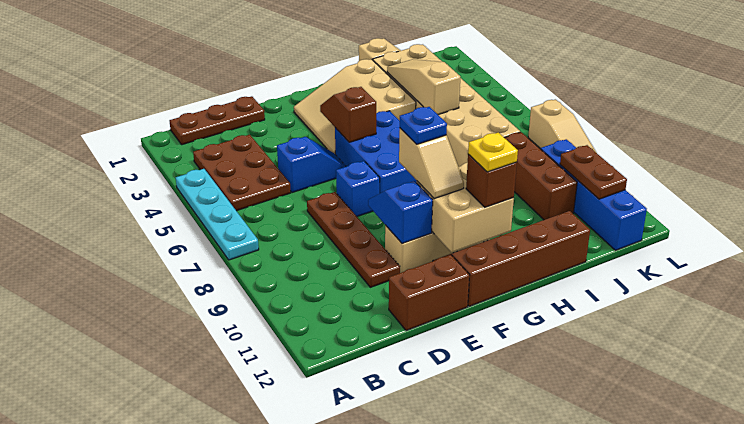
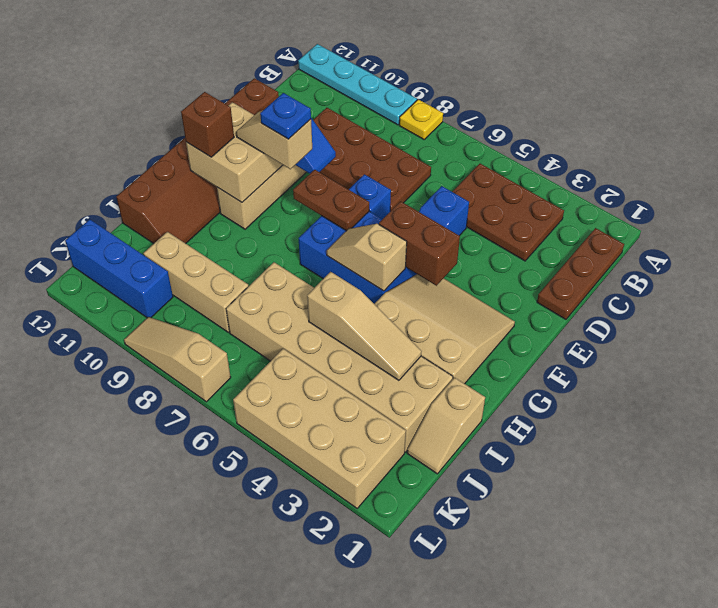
cyan 1x4 plate [176,169,259,260] -> cyan 1x4 plate moved to [298,44,417,125]
brown 1x4 plate [307,192,400,287] -> brown 2x4 plate [313,108,431,211]
brown 1x2 slope [320,87,376,142] -> brown 1x2 brick [379,201,460,286]
none -> tan 1x2 slope [327,224,407,291]
yellow 1x1 plate [468,133,518,172] -> yellow 1x1 plate moved to [399,99,443,139]
brown 1x3 brick [504,132,577,220] -> tan 1x3 brick [144,232,249,332]
none -> tan 2x4 brick [233,349,406,508]
blue 1x4 brick [541,139,647,250] -> blue 1x3 brick [65,219,173,318]
brown 1x2 plate [560,145,627,199] -> brown 1x2 plate moved to [293,170,369,231]

